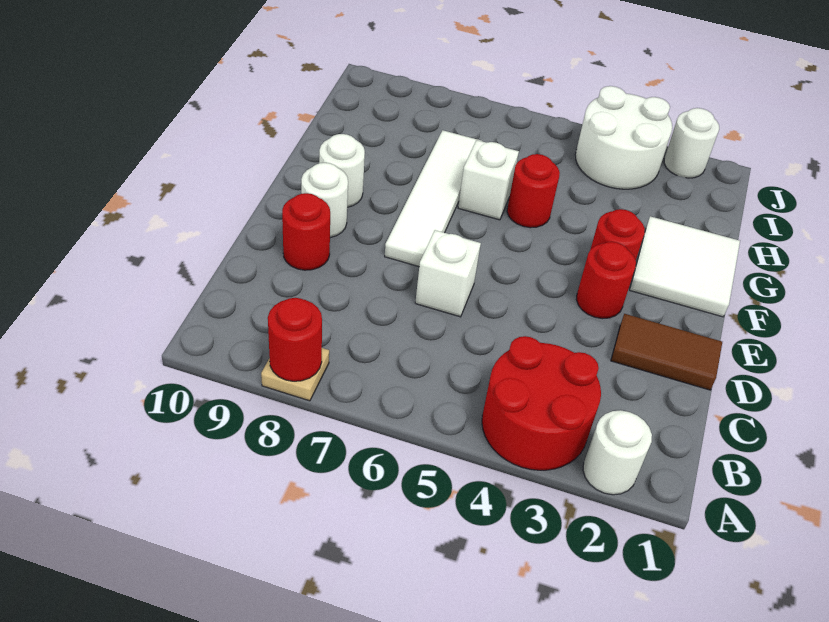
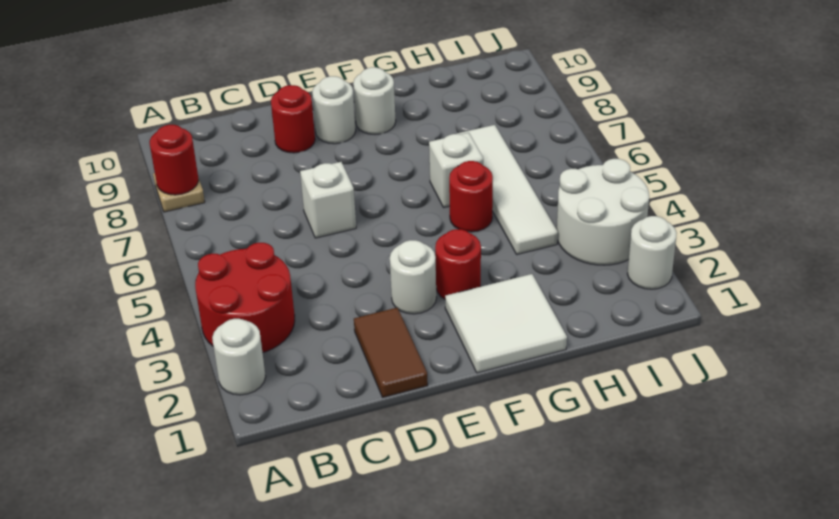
red 1x1 round brick [577,242,636,319] -> white 1x1 round brick [390,240,436,314]
white 1x4 tile [385,130,481,267] -> white 1x4 tile turned to [457,125,558,254]

